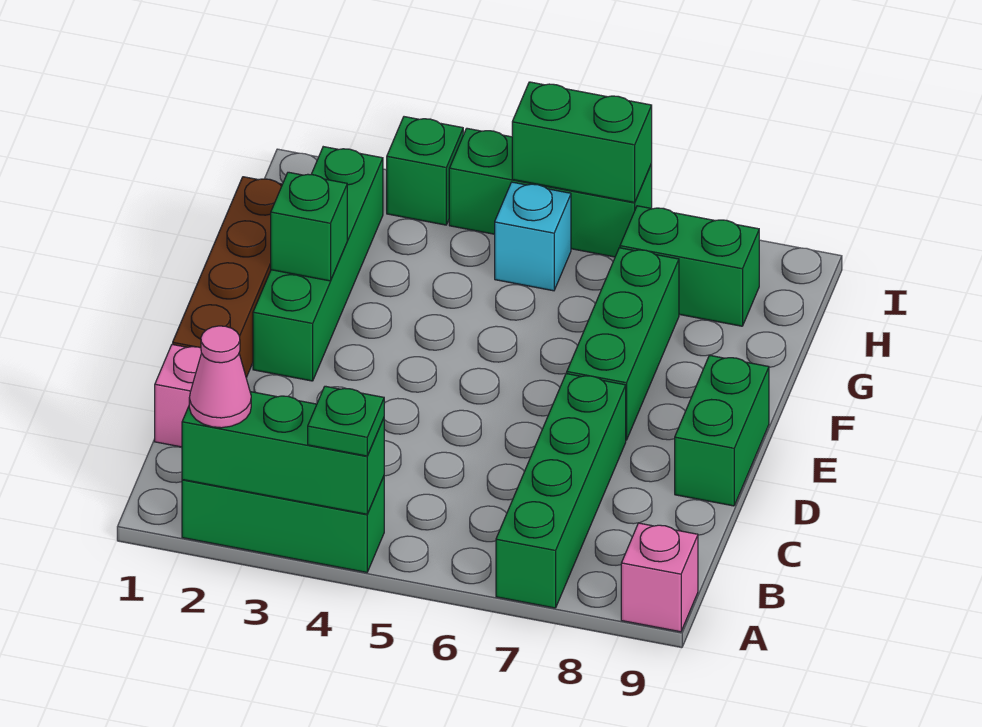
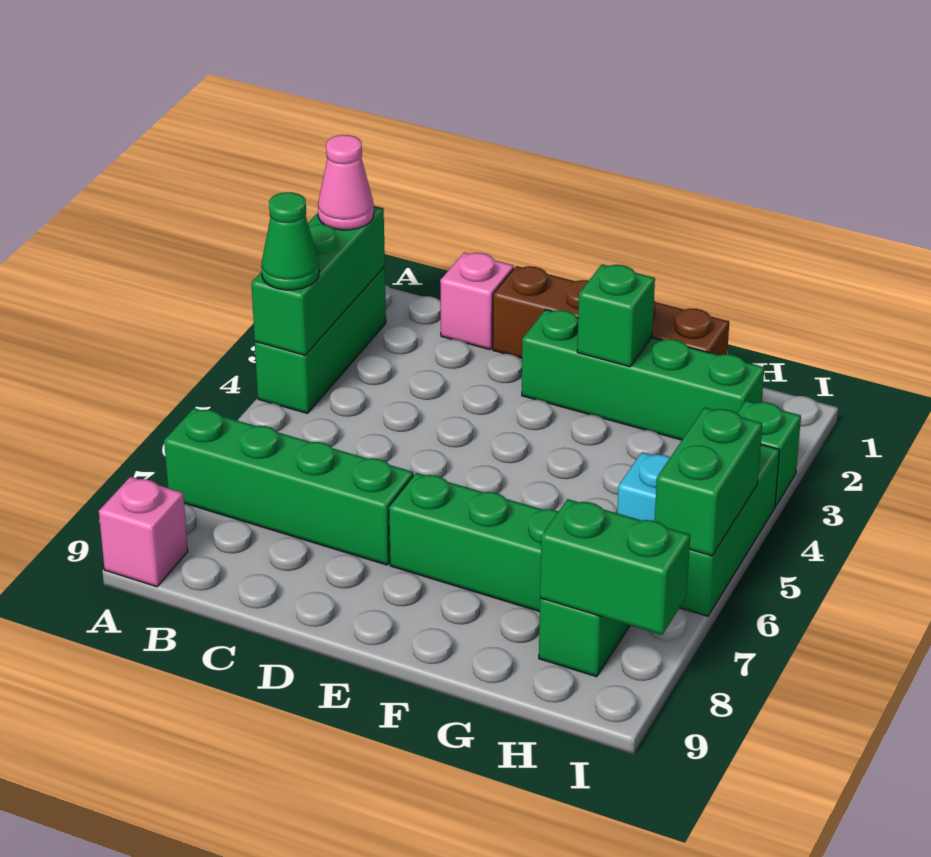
green 1x1 plate [308,386,384,456] -> green 1x1 cone [261,192,319,290]
green 1x2 brick [675,355,769,506] -> green 1x2 brick moved to [540,499,690,635]

